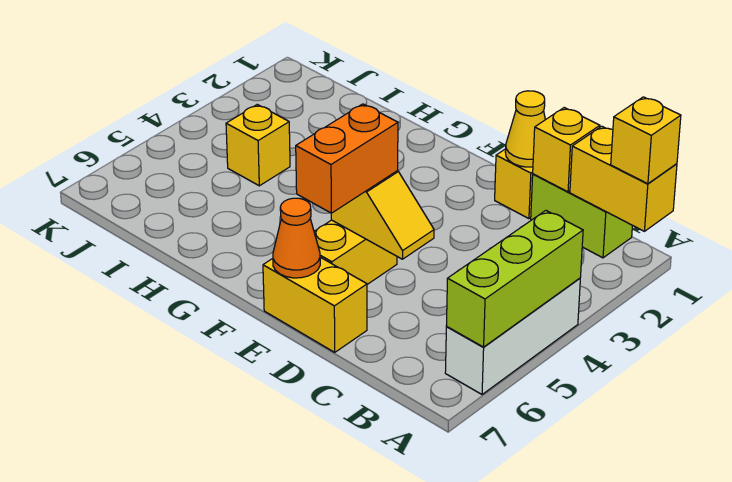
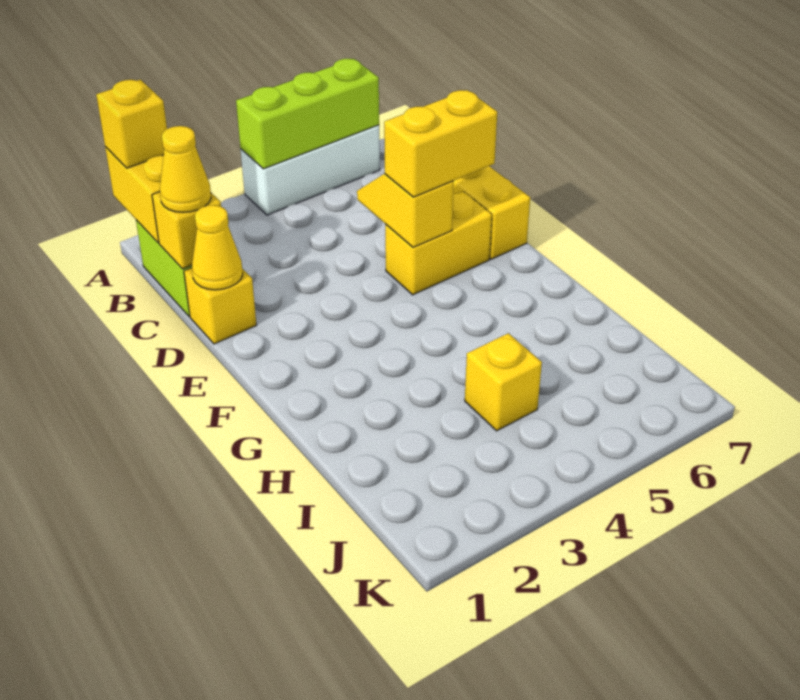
none -> yellow 1x1 cone [160,126,211,213]
orange 1x2 brick [296,104,398,213] -> yellow 1x2 brick [384,90,497,197]
orange 1x1 cone [273,198,320,278] -> none

